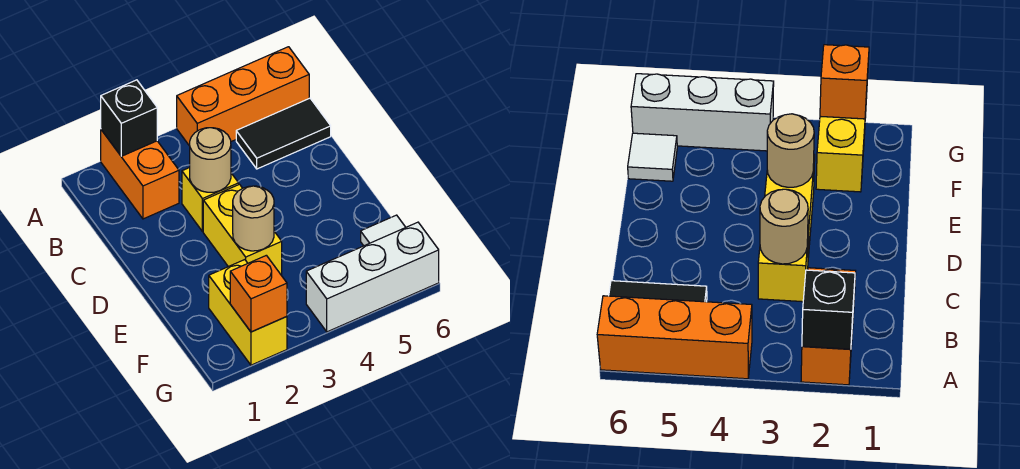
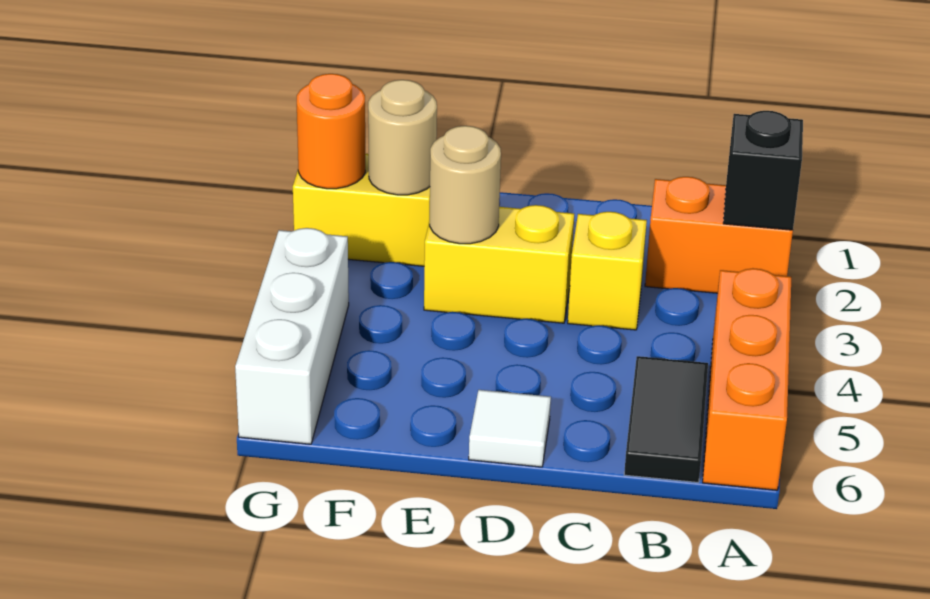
tan 1x1 round brick [190,128,231,192] -> tan 1x1 round brick moved to [368,80,437,195]
white 1x1 tile [361,215,406,246] -> white 1x1 tile moved to [469,390,551,467]
orange 1x1 brick [230,255,287,332] -> orange 1x1 round brick [297,74,365,189]

